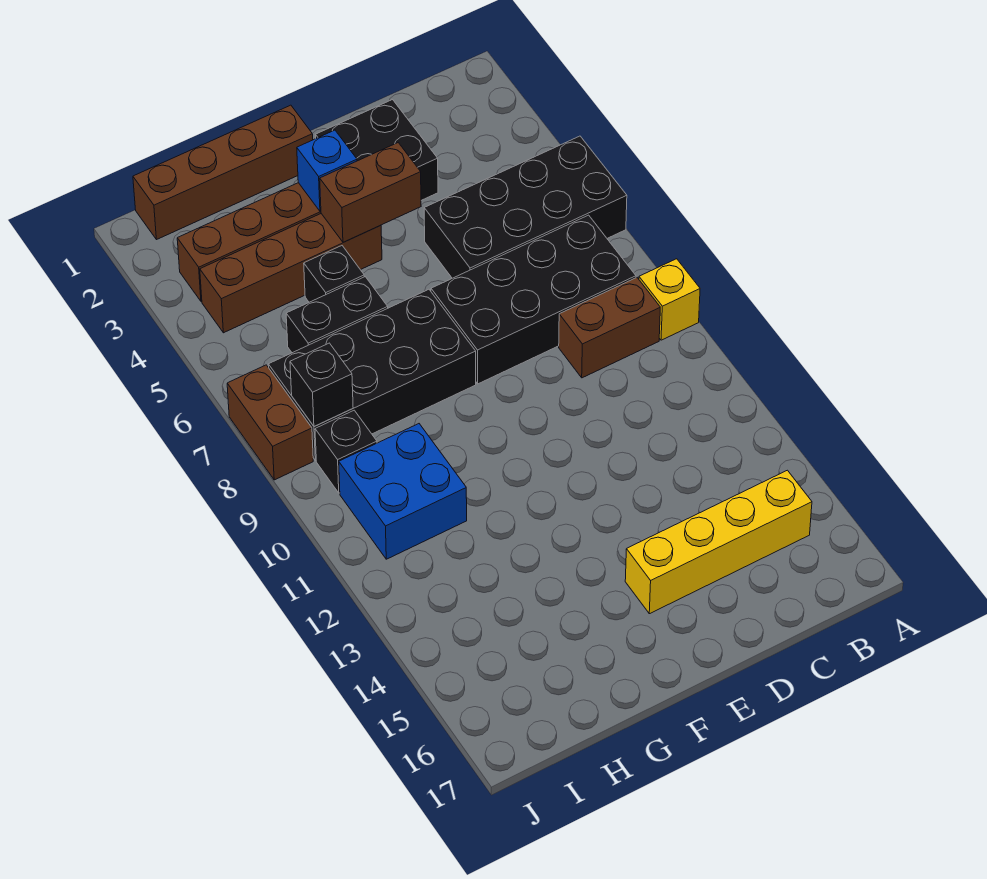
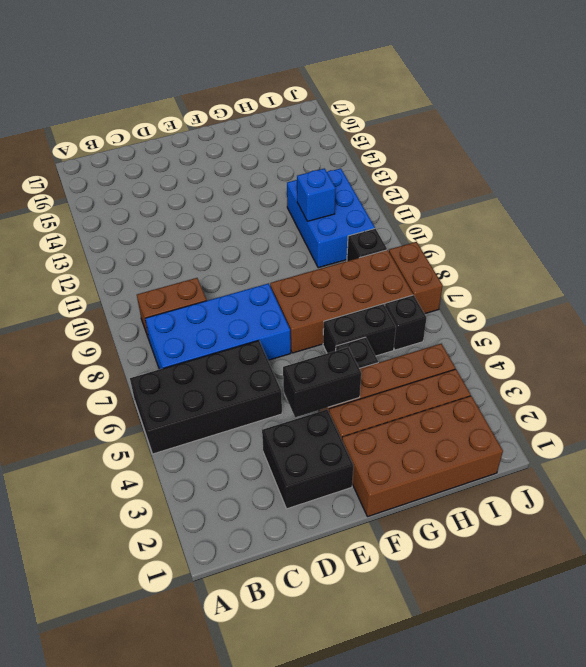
yellow 1x1 brick [639,259,700,340] -> none
black 2x4 brick [431,215,636,384] -> blue 2x4 brick [145,283,291,369]
yellow 1x4 brick [625,470,812,614] -> none
brown 1x2 brick [320,143,421,242] -> black 1x2 brick [283,347,361,417]
brown 1x4 brick [133,105,313,240] -> brown 2x4 brick [342,396,503,517]
blue 1x1 brick [297,130,357,212] -> blue 1x1 brick moved to [297,168,336,221]
black 2x4 brick [268,289,476,461] -> brown 2x4 brick [270,250,413,353]
blue 2x2 brick [339,424,467,559] -> blue 2x3 brick [287,168,375,268]
black 1x1 brick [290,343,353,427] -> black 1x1 brick moved to [385,295,427,350]

